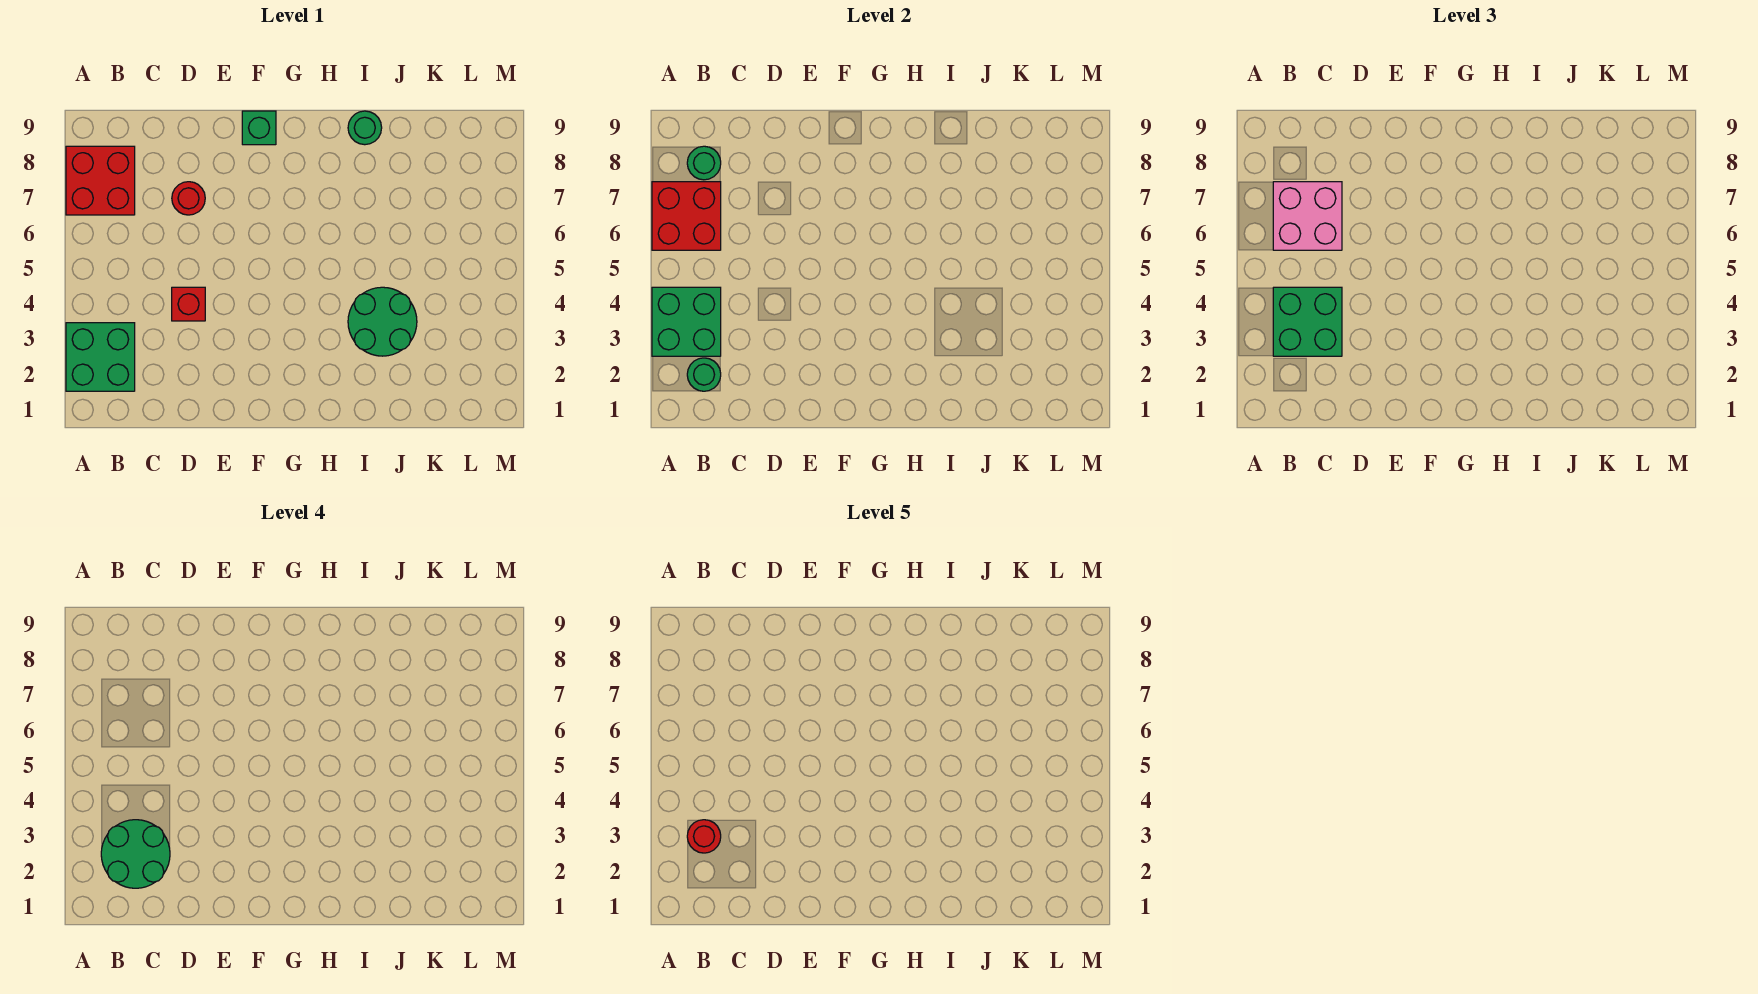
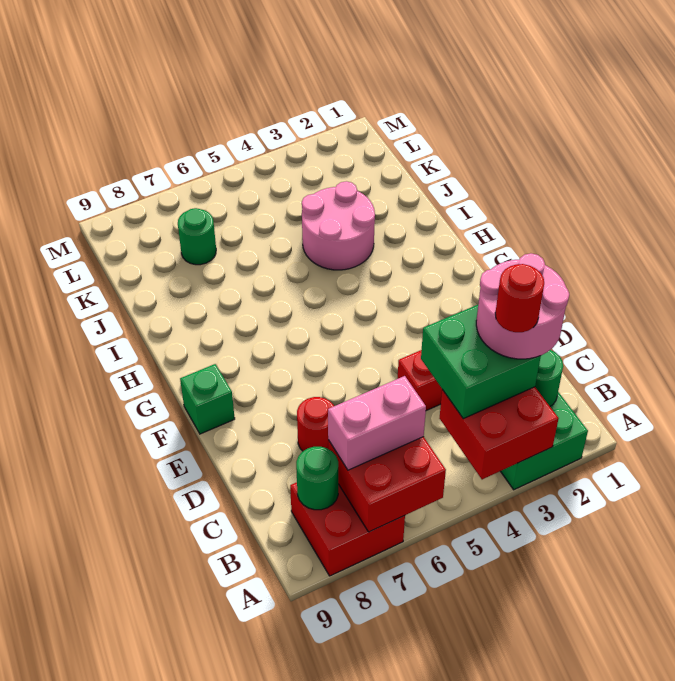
green 2x2 brick [652,287,721,356] -> red 2x2 brick [439,387,559,479]
green 2x2 round brick [101,820,170,888] -> pink 2x2 round brick [476,253,569,359]
pink 2x2 brick [1273,182,1342,250] -> pink 1x2 brick [328,376,426,470]
green 2x2 round brick [348,287,417,356] -> pink 2x2 round brick [302,181,375,270]
green 1x1 round brick [348,111,382,145] -> green 1x1 round brick moved to [178,208,216,265]

